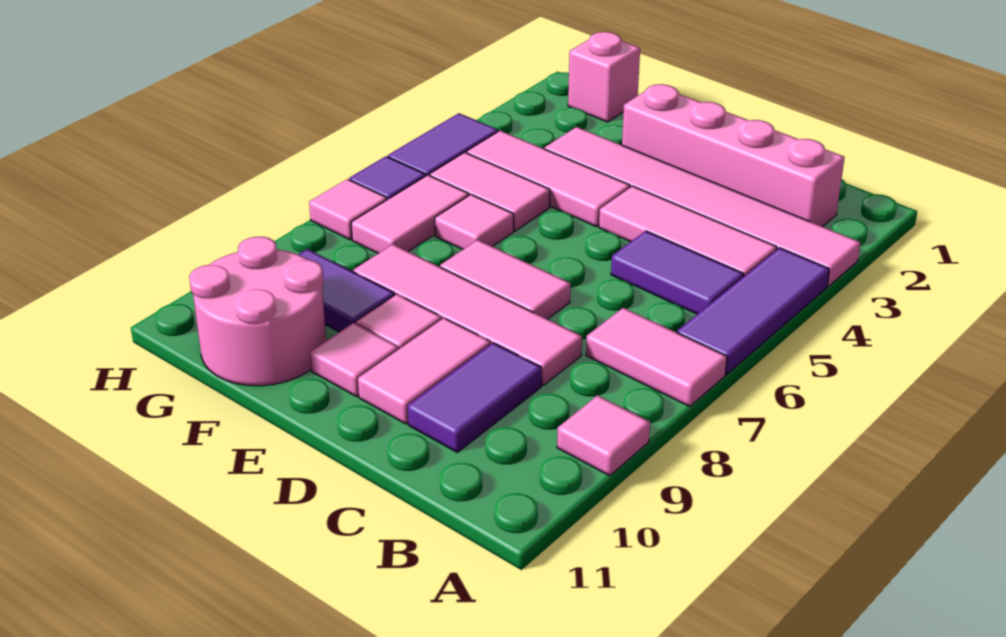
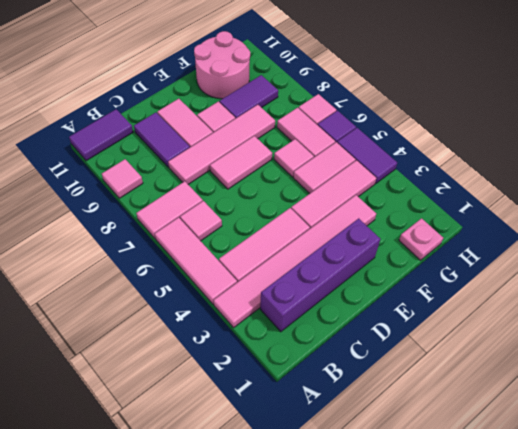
purple 1x3 tile [677,248,829,374] -> pink 1x3 tile [155,217,237,304]
pink 1x4 brick [622,84,845,227] -> purple 1x4 brick [260,218,380,332]
purple 1x2 tile [611,231,744,314] -> purple 1x2 tile moved to [69,109,133,161]
pink 1x1 tile [310,323,399,397] -> pink 1x1 tile moved to [180,201,222,241]
pink 1x1 brick [568,32,640,122] -> pink 1x1 plate [399,218,443,260]

